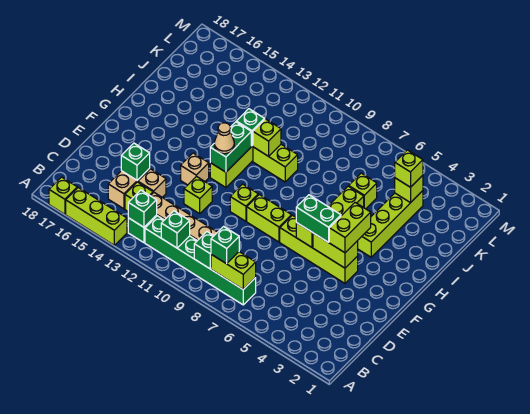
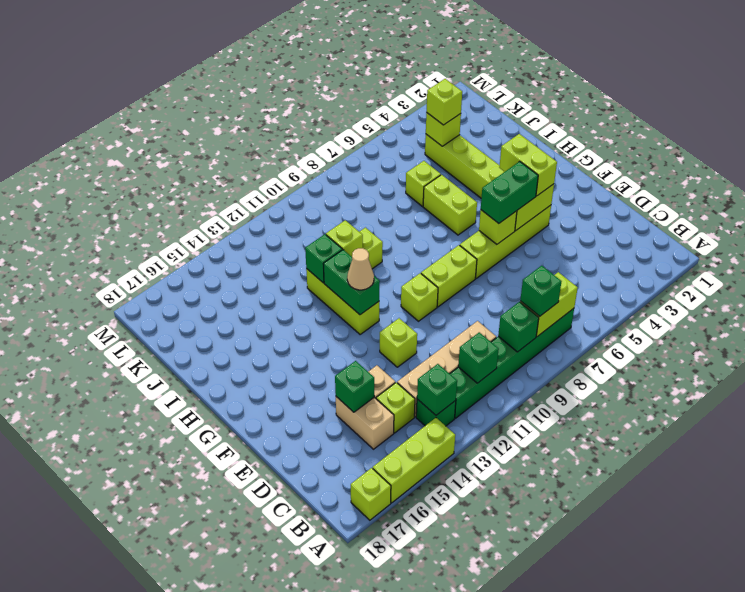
tan 1x1 brick [181,153,209,185] -> none

